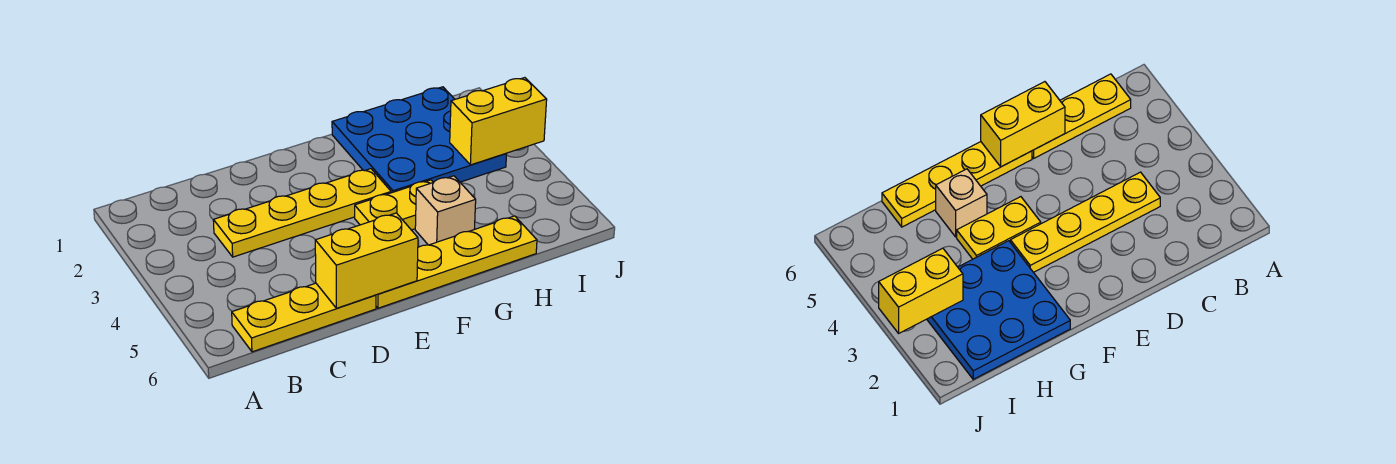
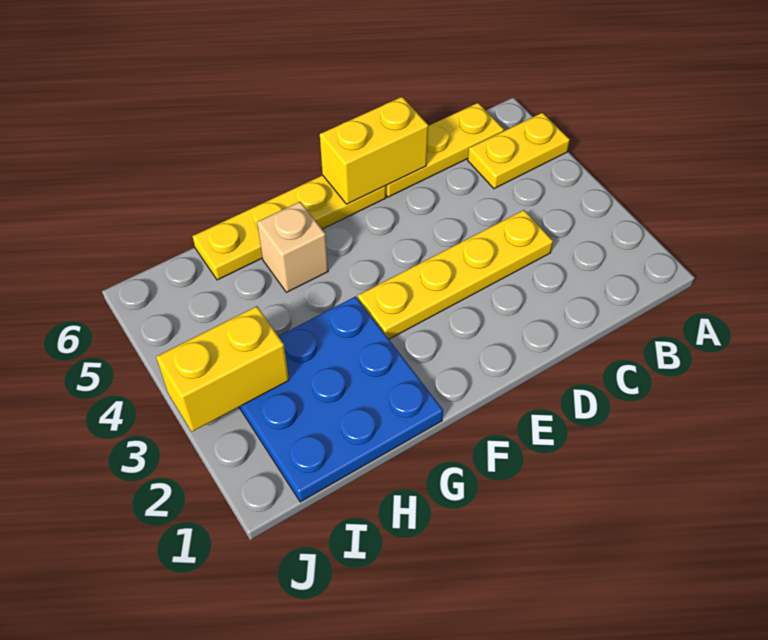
yellow 1x2 plate [355,180,433,230] -> yellow 1x2 plate moved to [468,113,570,189]

